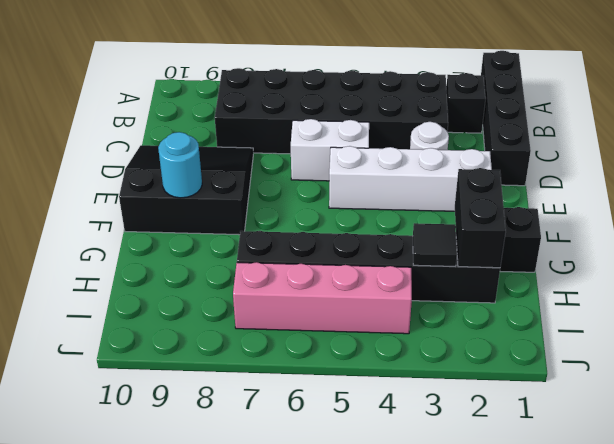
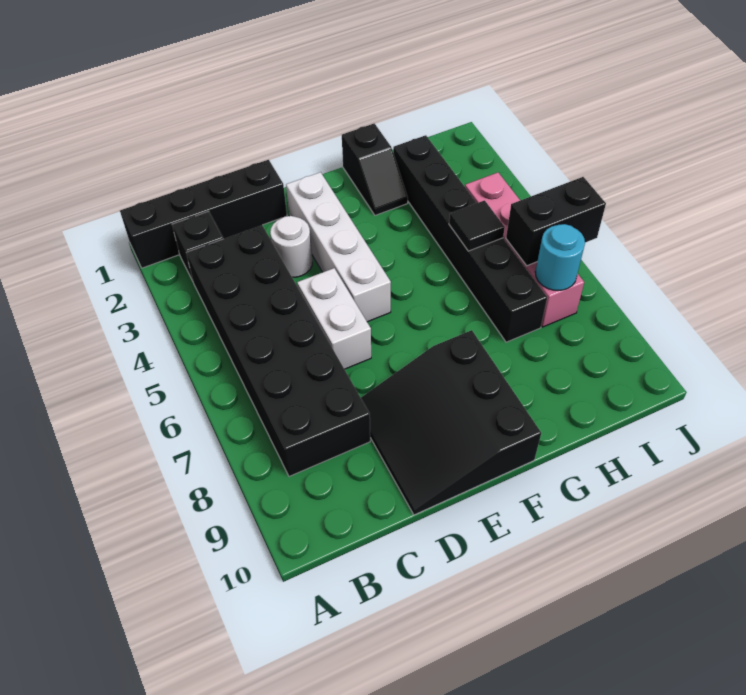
cyan 1x1 round brick [158,132,202,198] -> cyan 1x1 round brick moved to [535,224,585,290]
black 1x2 brick [455,168,506,268] -> black 1x2 brick moved to [506,177,606,266]
black 1x1 tile [413,223,457,266] -> black 1x1 tile moved to [449,200,505,251]

